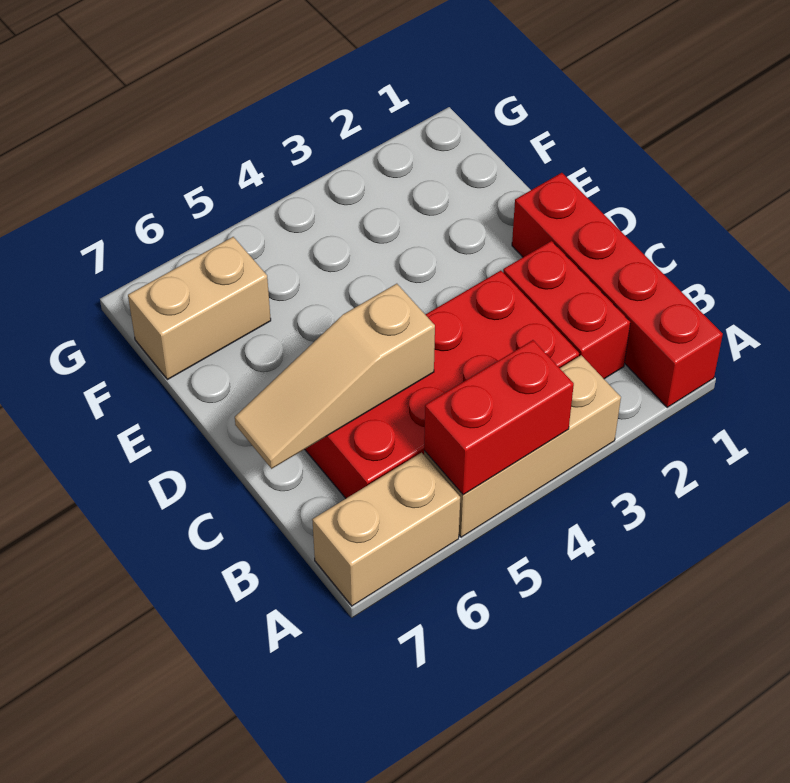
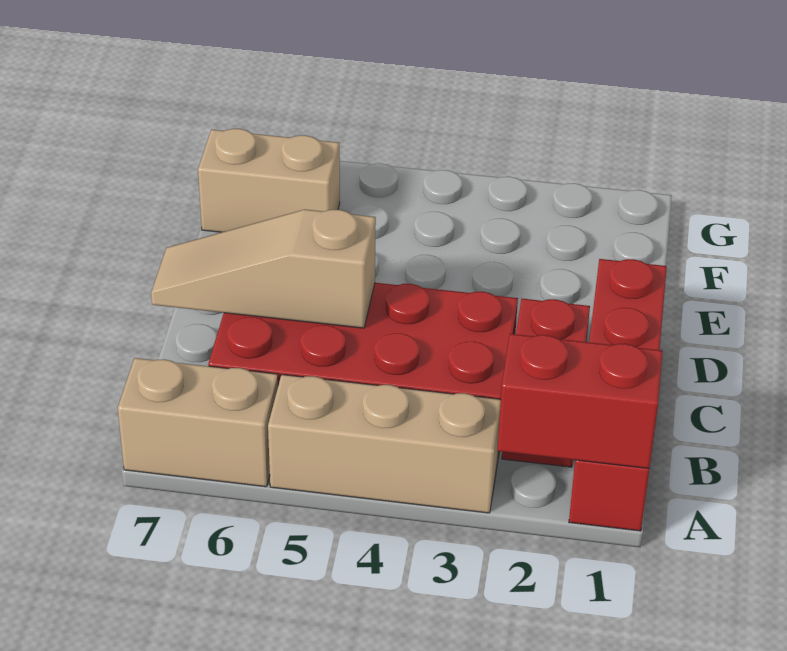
red 1x2 brick [424,340,574,495] -> red 1x2 brick moved to [498,334,663,468]

